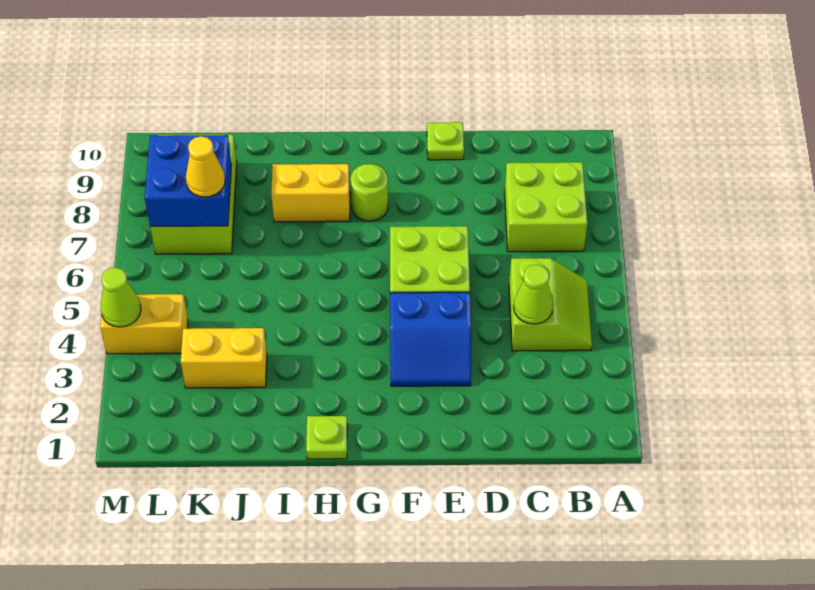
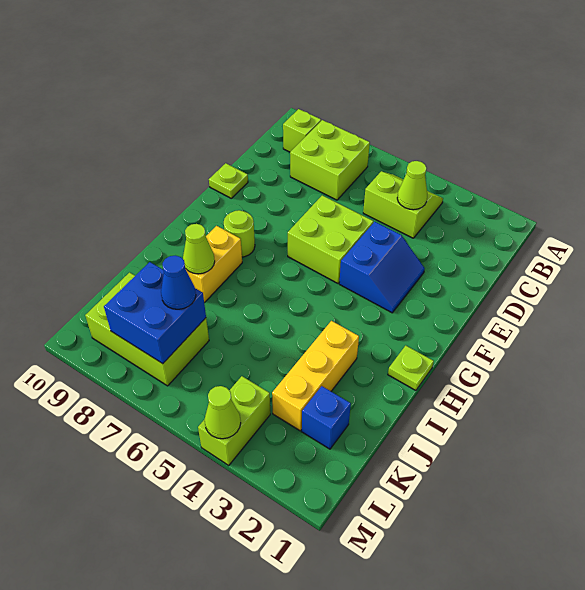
none -> lime 1x1 brick [283,109,321,152]
none -> lime 1x1 cone [183,224,215,274]
yellow 1x2 brick [181,328,267,388] -> yellow 1x3 brick [272,321,359,431]
none -> blue 1x1 brick [302,386,351,449]
yellow 1x1 cone [186,136,225,197] -> blue 1x1 cone [161,256,196,309]
yellow 1x2 brick [100,294,188,354] -> lime 1x2 brick [198,376,270,465]

